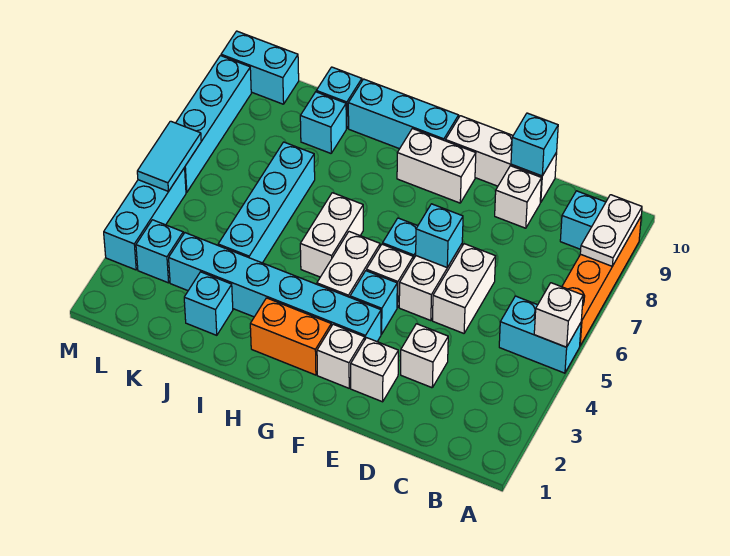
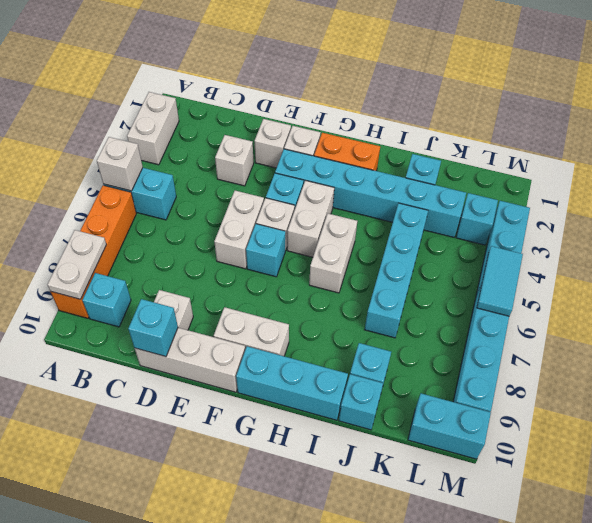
white 1x2 brick [433,244,496,333] -> white 1x2 brick moved to [127,92,179,165]
cyan 1x1 brick [416,204,463,267] -> none

